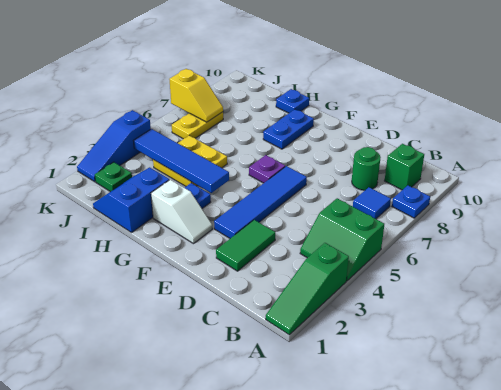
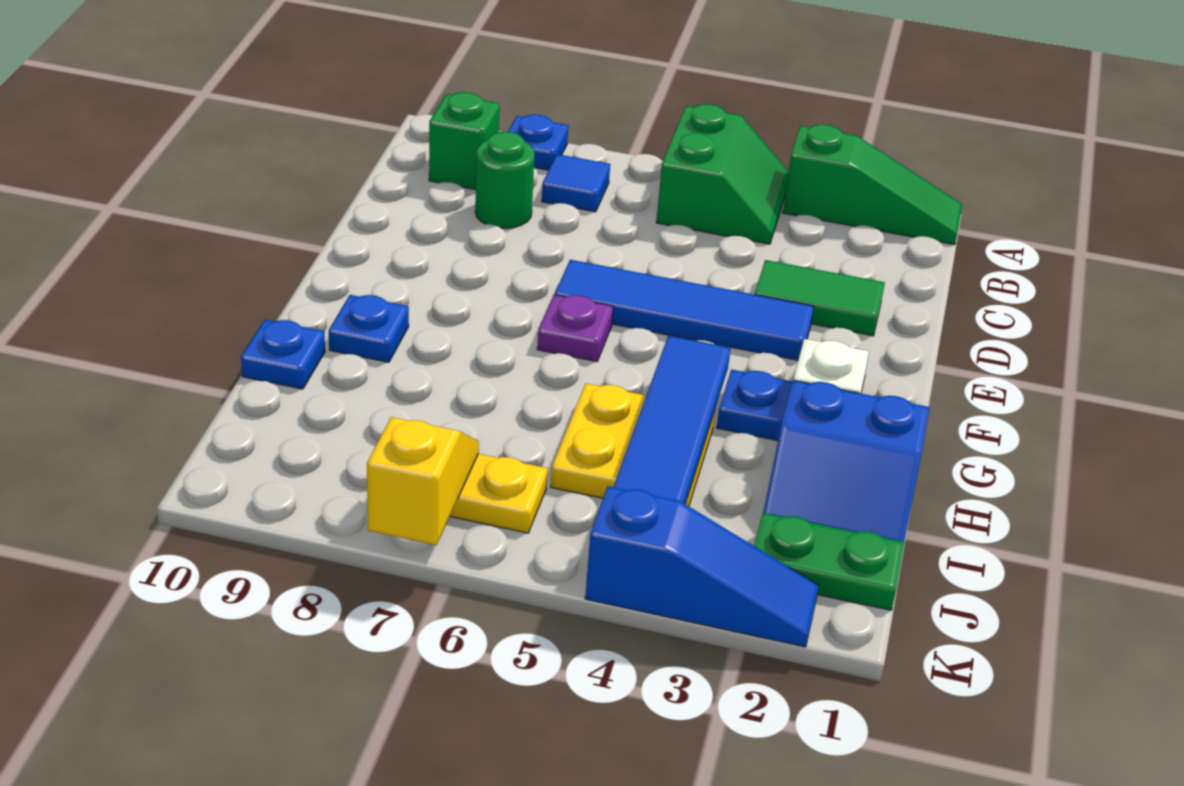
blue 1x2 plate [263,109,314,149] -> blue 1x1 plate [329,295,409,362]
green 1x1 plate [95,162,132,192] -> green 1x2 plate [754,513,904,610]

